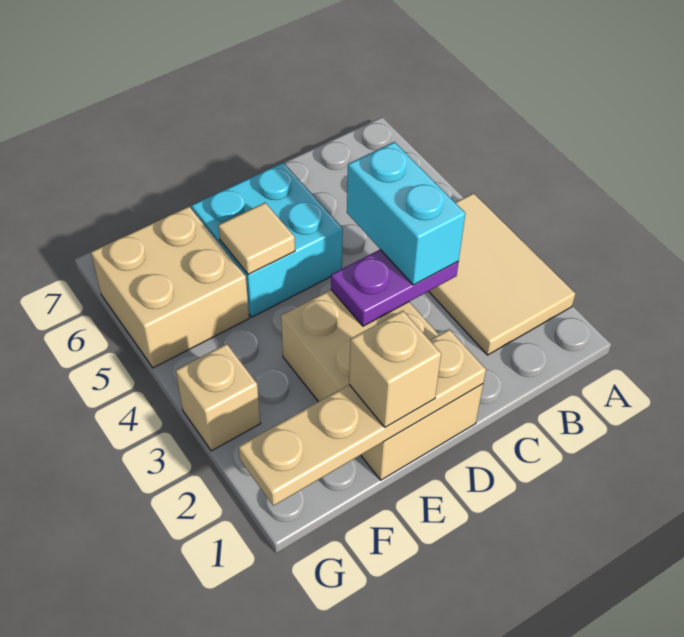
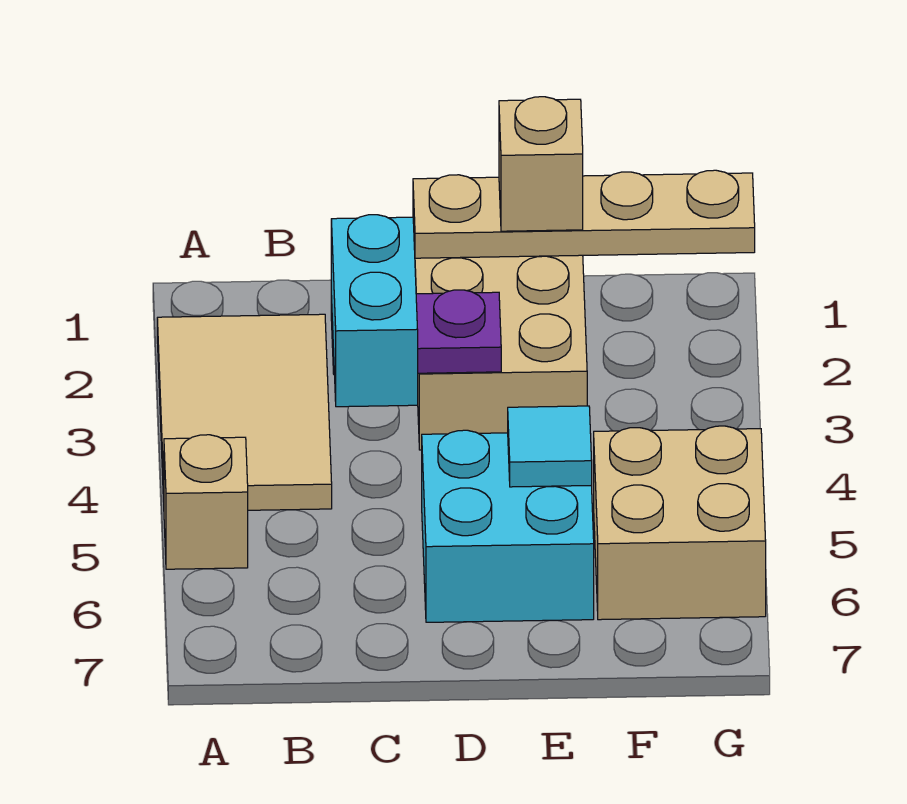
tan 1x1 tile [218,203,295,274] -> cyan 1x1 tile [508,406,592,487]
tan 1x1 brick [176,344,261,451] -> tan 1x1 brick moved to [164,435,248,569]

